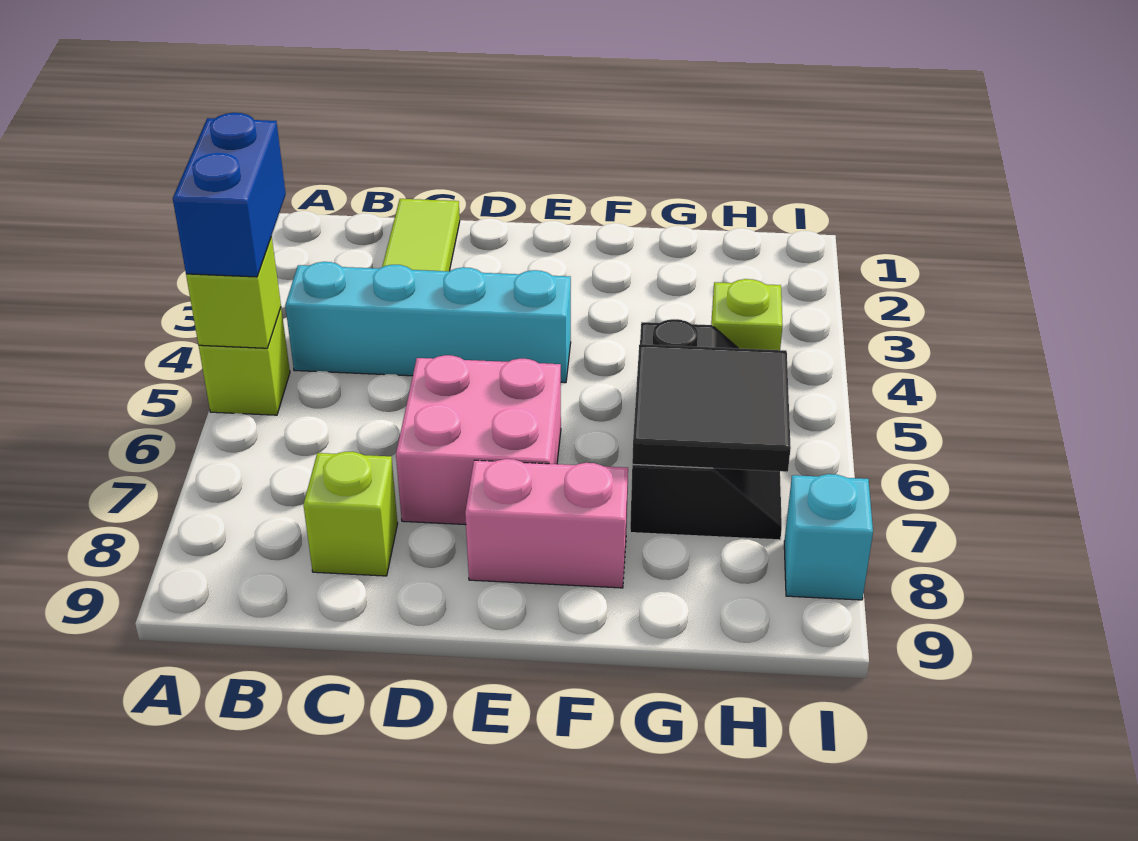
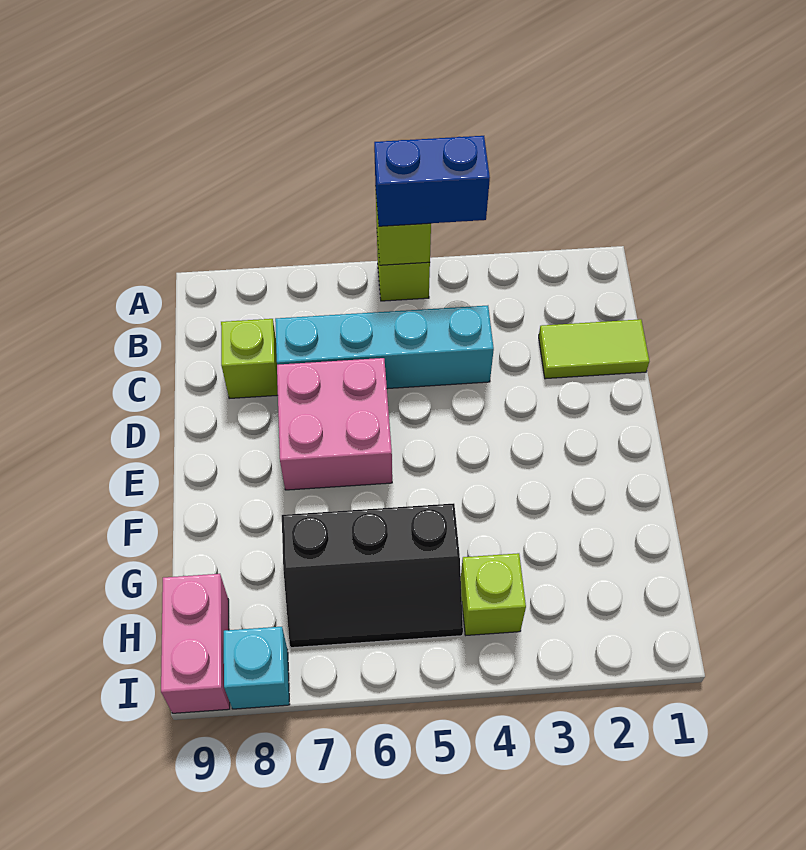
cyan 1x4 brick [285,262,571,383] -> cyan 1x4 brick turned to [275,306,494,389]
pink 1x2 brick [465,459,628,588] -> pink 1x2 brick moved to [161,574,230,713]
black 2x2 tile [632,344,791,472] -> none

